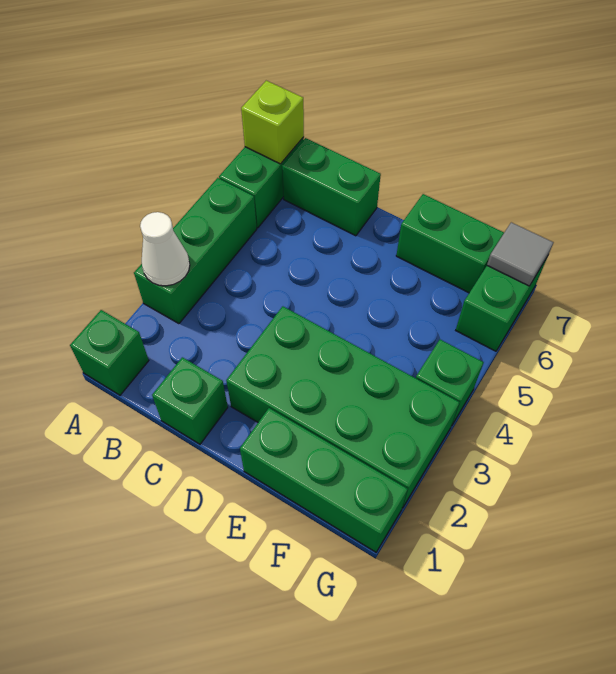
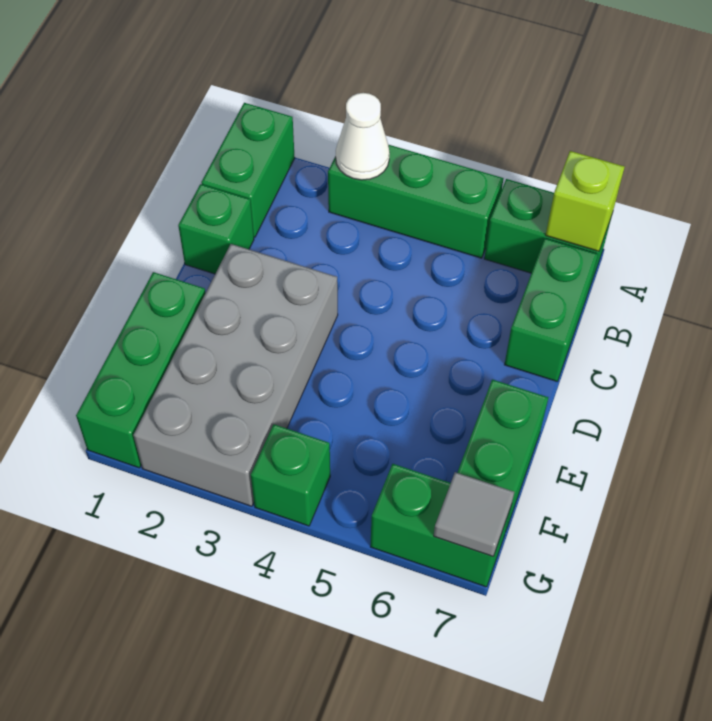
green 1x1 brick [70,310,149,395] -> green 1x2 brick [201,103,295,237]
green 2x4 brick [226,306,460,508] -> grey 2x4 brick [133,244,338,506]

